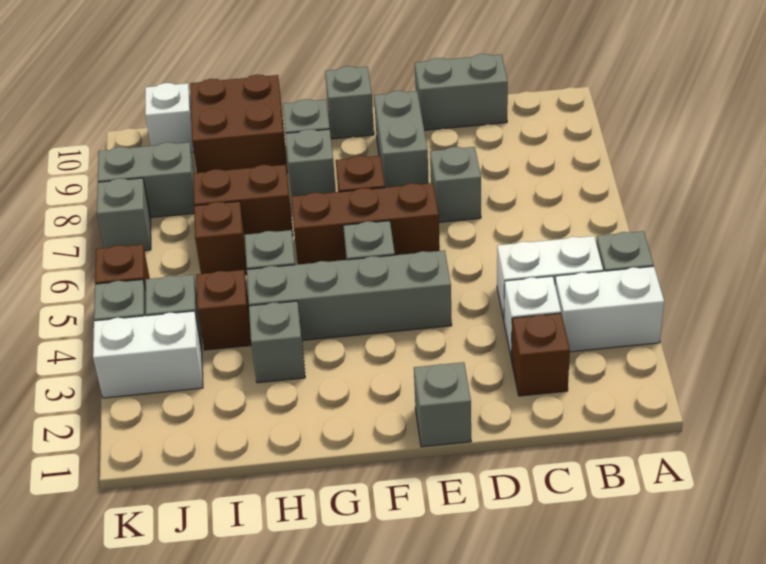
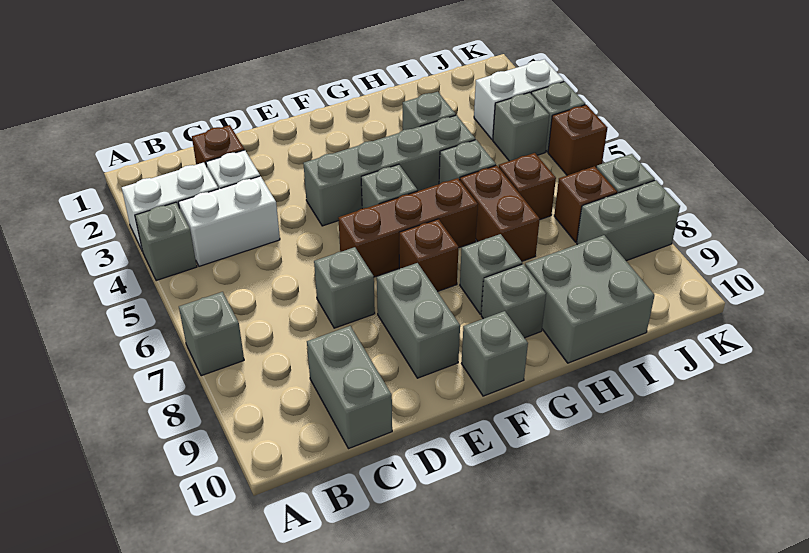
grey 1x2 brick [415,54,508,130] -> grey 1x2 brick turned to [307,326,392,449]
grey 1x1 brick [414,362,471,447] -> grey 1x1 brick moved to [179,292,244,376]
brown 1x2 brick [193,165,293,236] -> brown 1x2 brick turned to [460,165,540,261]
brown 2x2 brick [190,74,287,173] -> grey 2x2 brick [525,235,655,363]
brown 1x1 brick [196,270,251,350] -> brown 1x1 brick moved to [554,166,617,242]
white 1x1 brick [145,83,194,152] -> none

